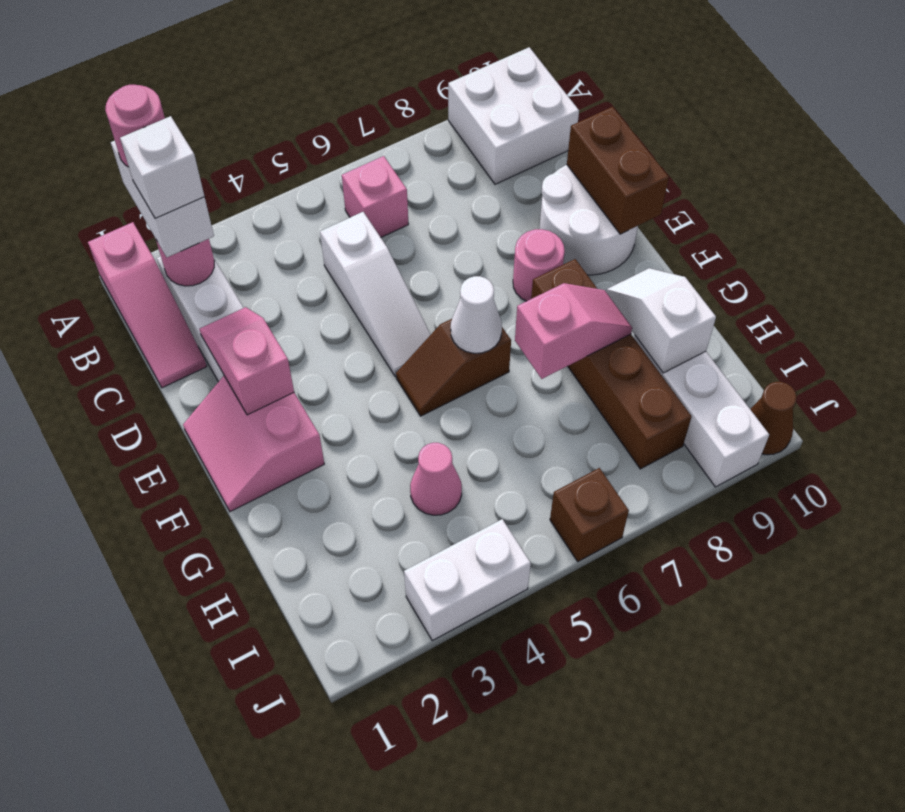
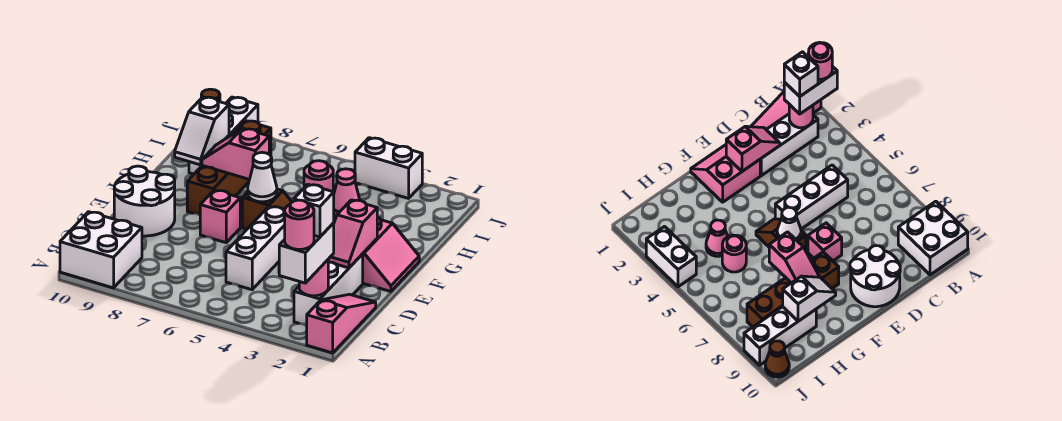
pink 1x1 brick [342,156,408,237] -> pink 1x1 brick moved to [200,190,240,243]
white 1x3 slope [320,212,431,376] -> white 1x3 brick [226,206,285,290]
brown 1x2 brick [567,107,669,234] -> none
pink 1x1 round brick [513,229,565,301] -> pink 1x1 round brick moved to [304,161,333,192]
brown 1x1 brick [550,468,629,561] -> none

